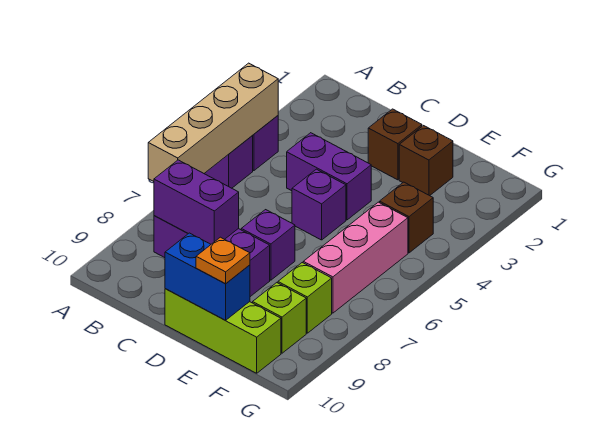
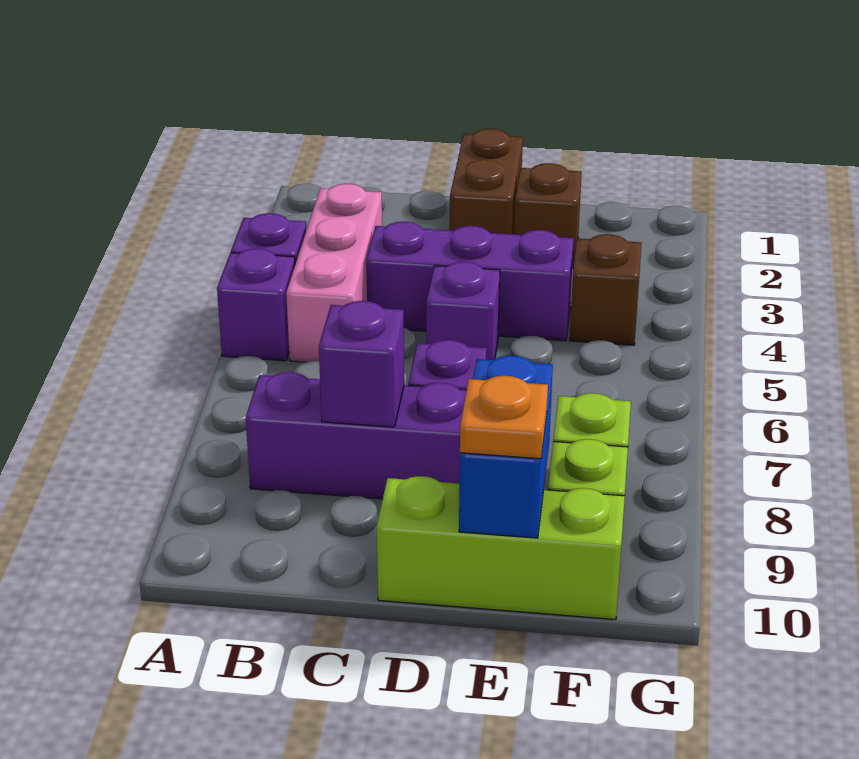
tan 1x4 brick [148,63,278,182] -> none
purple 1x2 brick [154,160,239,244] -> purple 1x1 brick [319,301,404,427]
purple 1x2 brick [287,133,371,220] -> purple 1x3 brick [366,222,574,341]
brown 1x1 brick [368,109,422,180] -> brown 1x2 brick [450,129,523,234]
blue 1x2 brick [165,233,250,320] -> blue 1x2 brick turned to [459,356,553,538]
pink 1x3 brick [303,202,408,313] -> pink 1x3 brick moved to [286,184,382,362]

